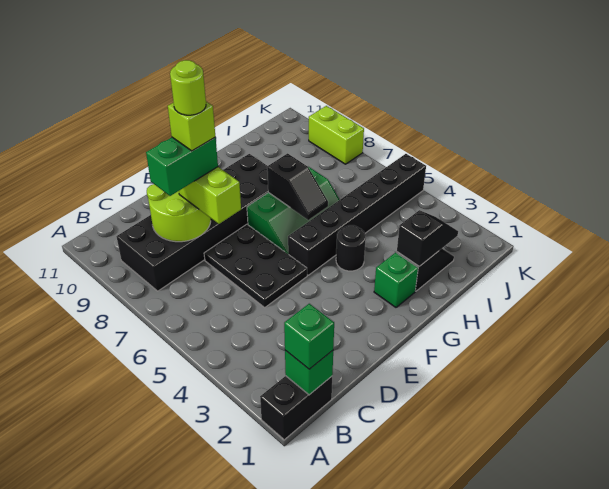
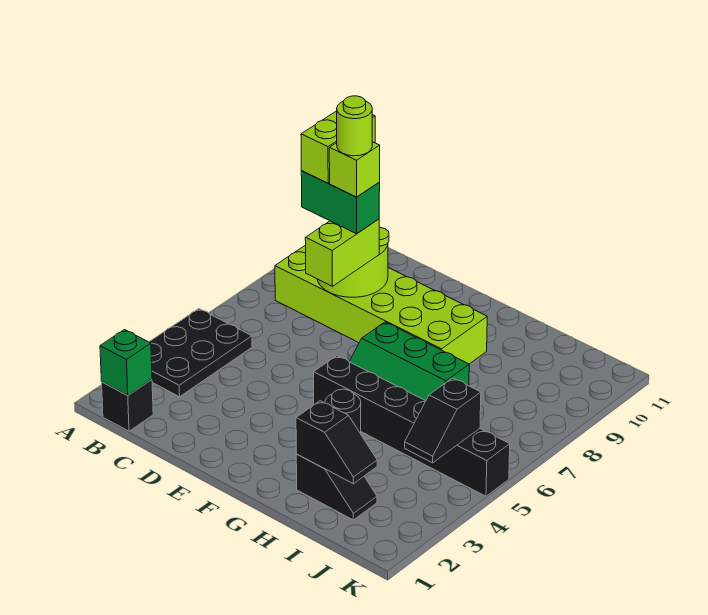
black 1x2 brick [260,376,332,440] -> black 1x1 brick [102,380,153,431]
green 1x1 brick [284,304,334,369] -> none
black 2x6 brick [117,154,268,291] -> lime 2x6 brick [275,245,487,364]
black 2x3 plate [204,224,307,307] -> black 2x3 plate moved to [149,309,252,397]
green 1x1 brick [374,253,418,307] -> none
black 1x2 slope [267,153,328,220] -> black 1x2 slope moved to [405,378,481,463]
lime 1x2 brick [309,106,364,164] -> lime 1x2 brick moved to [301,111,375,183]

